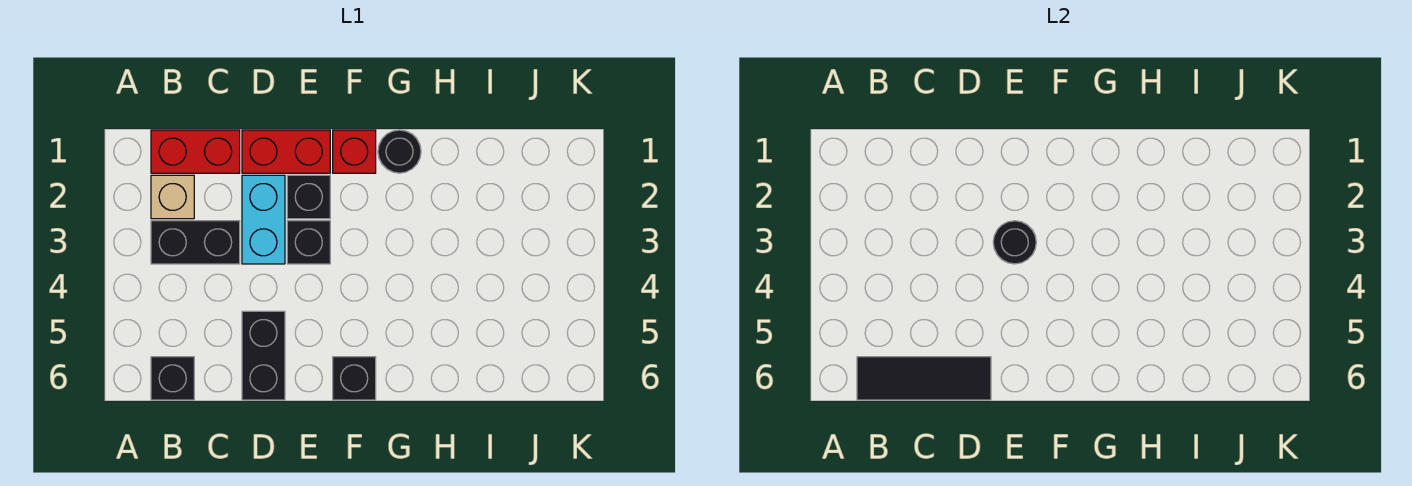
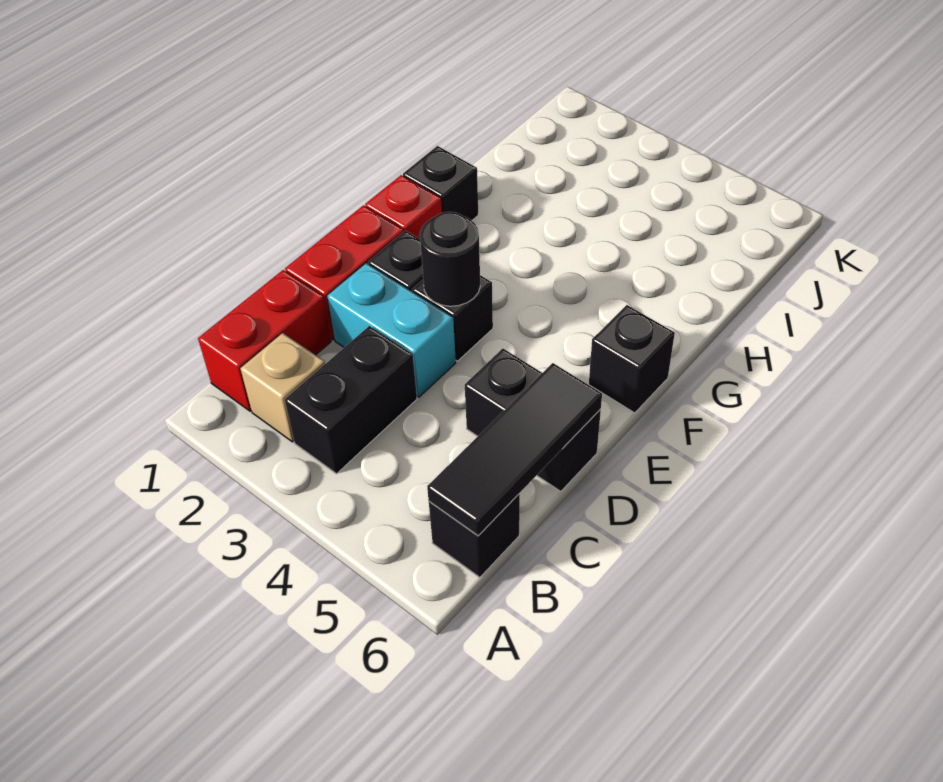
black 1x1 round brick [378,130,421,173] -> black 1x1 brick [403,146,478,221]

